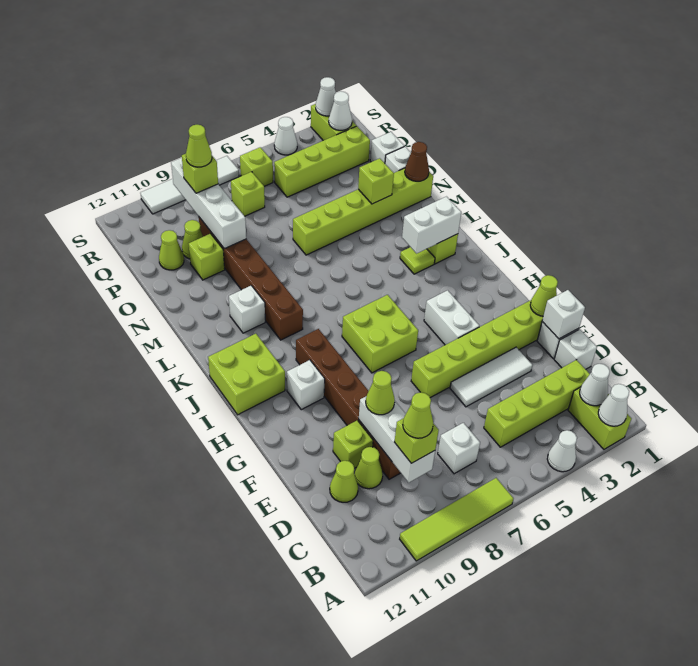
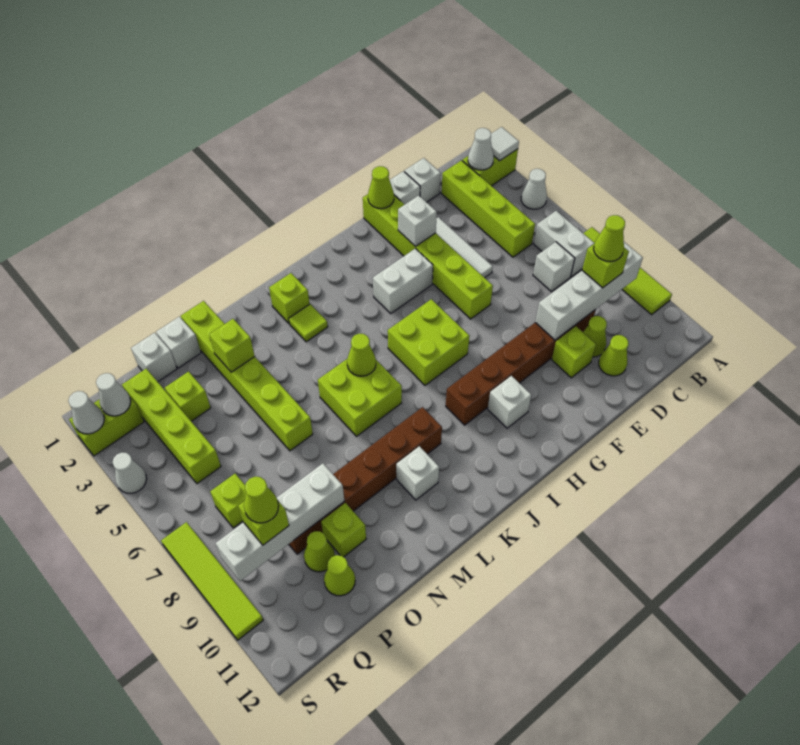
white 1x1 cone [598,384,629,426] -> white 1x1 tile [491,127,519,161]
white 1x3 brick [359,397,435,482] -> white 1x4 brick [535,242,643,340]
white 1x1 brick [542,290,585,339] -> white 1x1 brick moved to [398,196,437,247]
lime 1x1 cone [366,371,395,415] -> lime 1x1 cone moved to [347,334,376,376]
lime 2x2 brick [208,334,285,415] -> lime 2x2 brick moved to [318,359,402,436]
white 1x2 brick [402,197,461,253] -> white 1x2 brick moved to [534,211,594,277]
brown 1x1 cone [405,142,429,181] -> none
lime 1x1 brick [240,147,273,186] -> lime 1x1 brick moved to [165,372,211,421]
white 1x4 tile [140,156,239,214] -> lime 1x4 tile [161,522,263,640]

